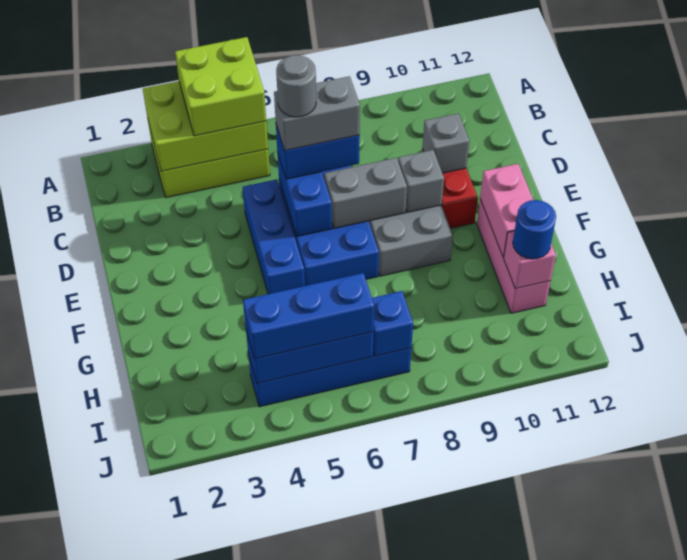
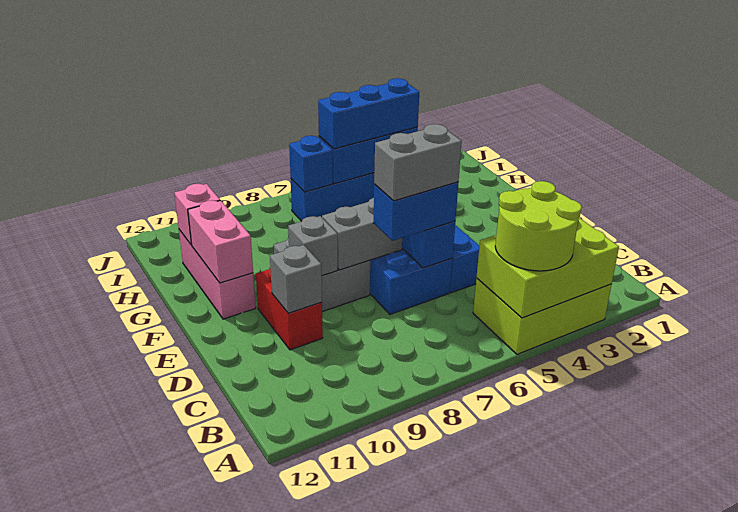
lime 2x2 brick [175,37,266,136] -> lime 2x2 round brick [495,181,582,271]
grey 1x1 round brick [276,55,316,117] -> none
blue 1x1 round brick [513,200,556,259] -> none

